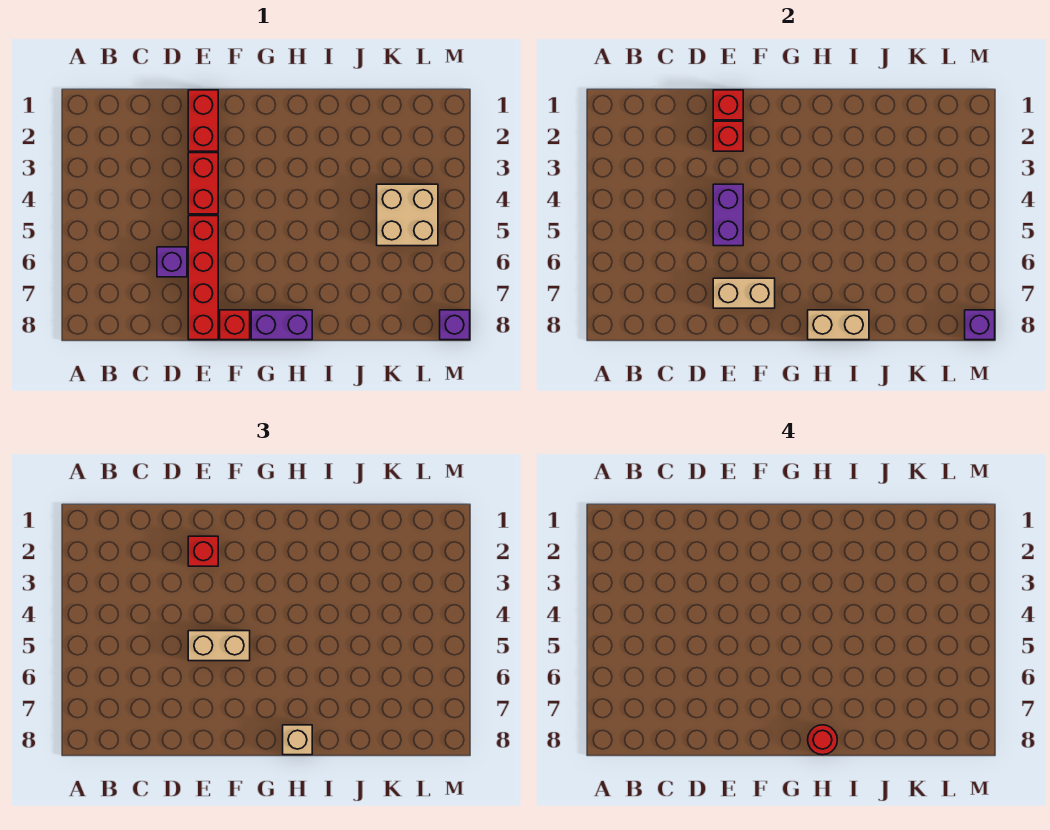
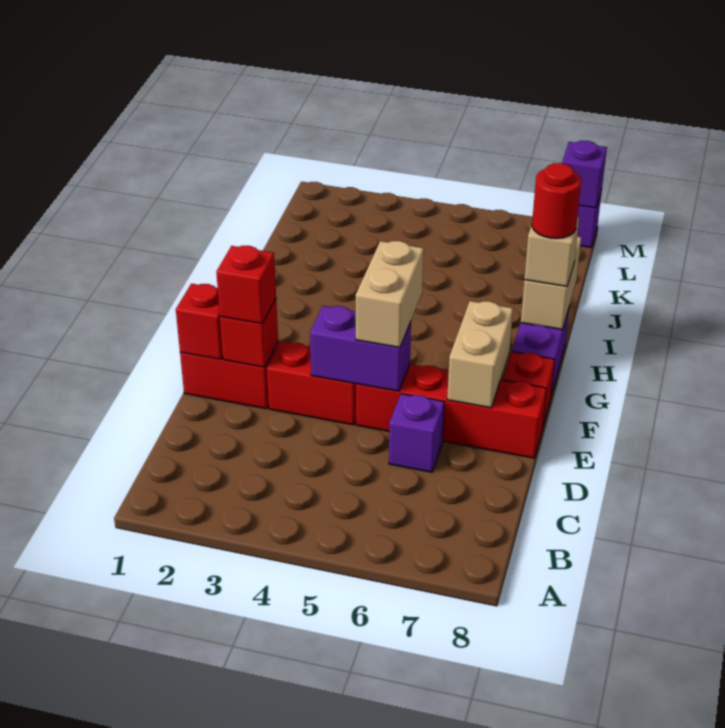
tan 2x2 brick [377,184,438,246] -> none

